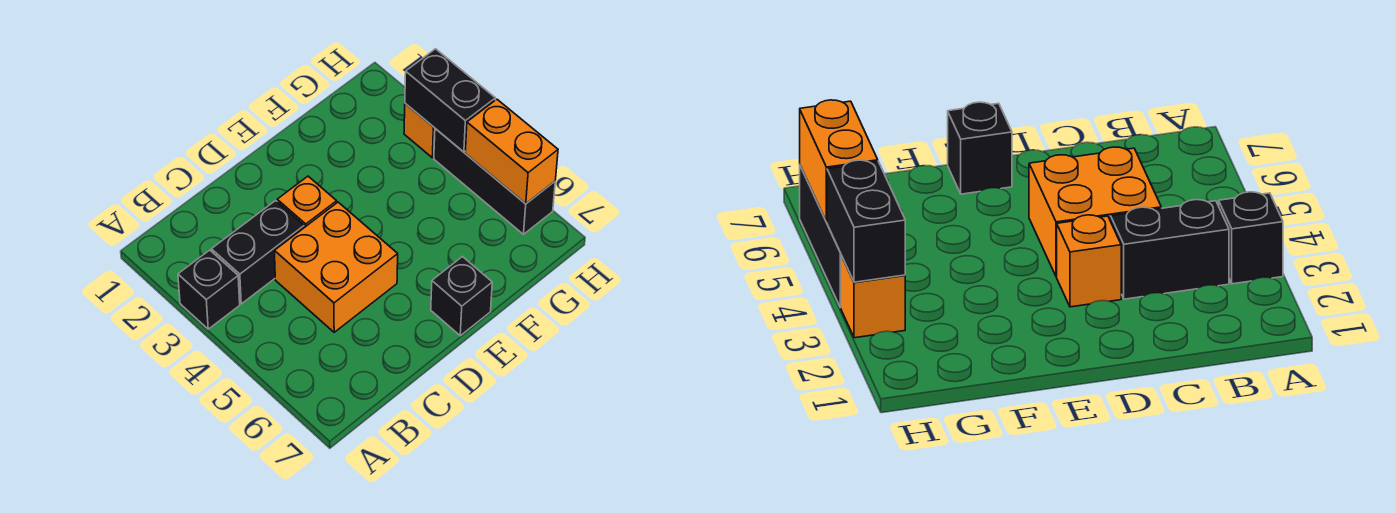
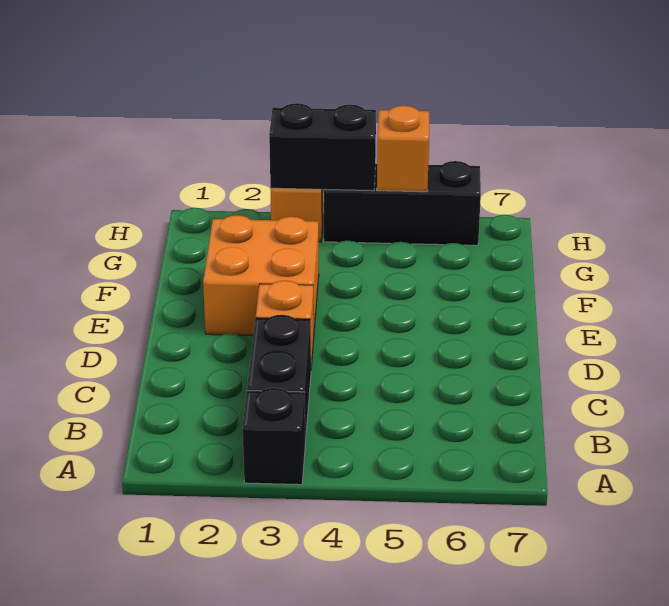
orange 2x2 brick [274,202,398,332] -> orange 2x2 brick moved to [203,215,319,335]
black 1x1 brick [431,257,492,336] -> none
orange 1x2 brick [465,99,558,204] -> orange 1x1 brick [377,106,429,192]

